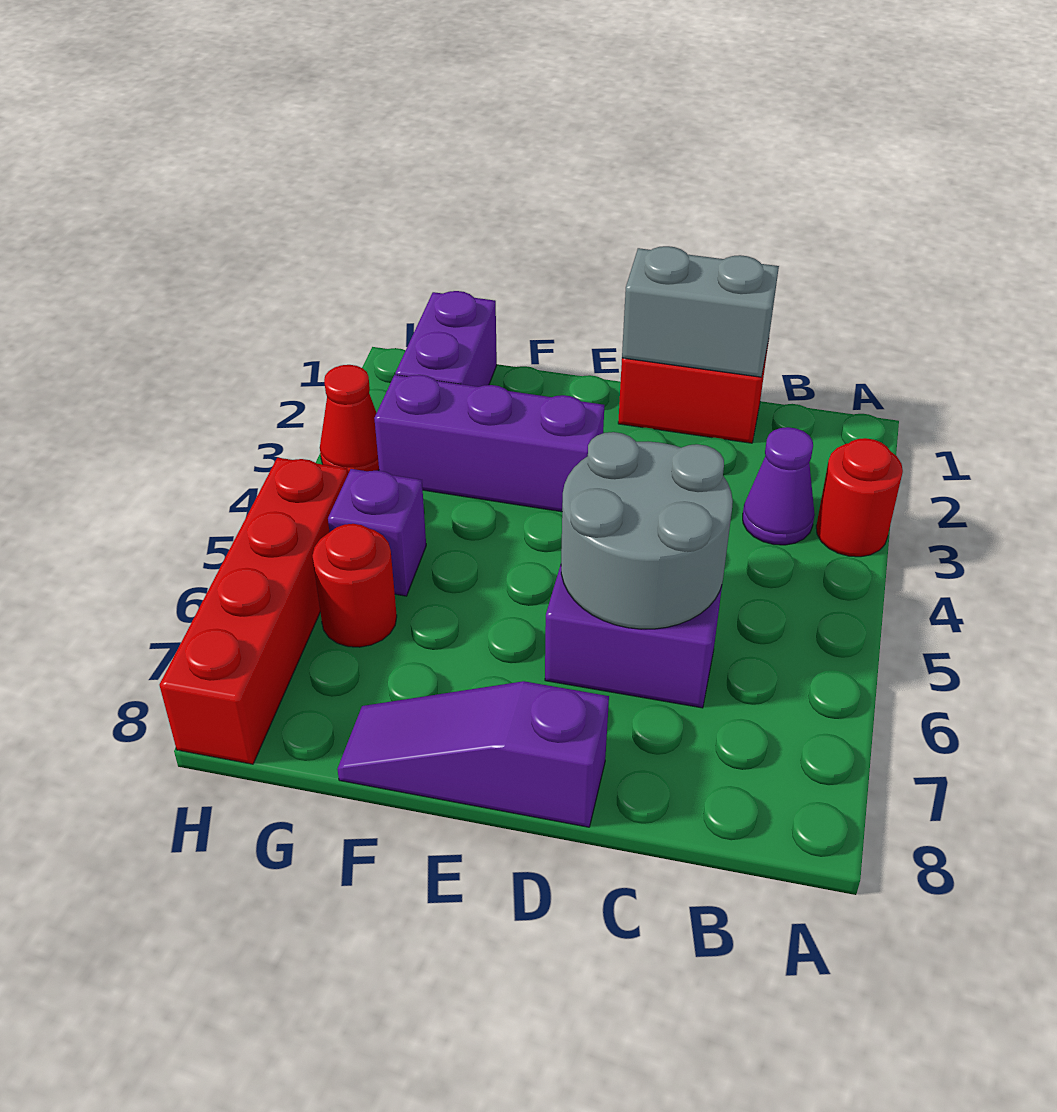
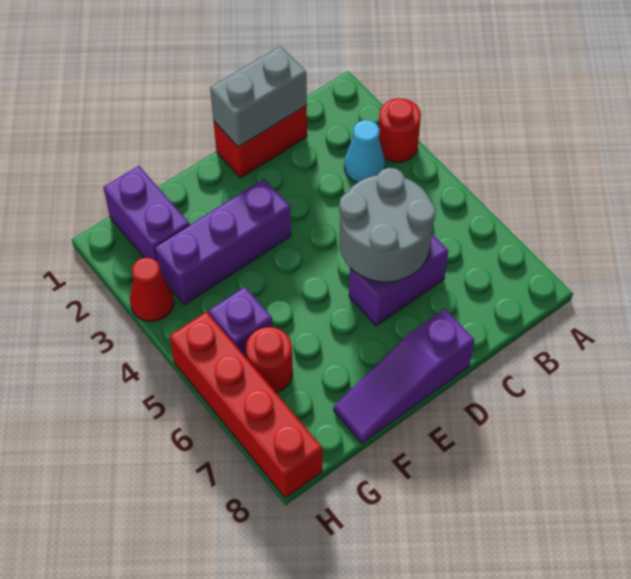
purple 1x1 cone [743,427,815,545] -> cyan 1x1 cone [344,120,385,183]

